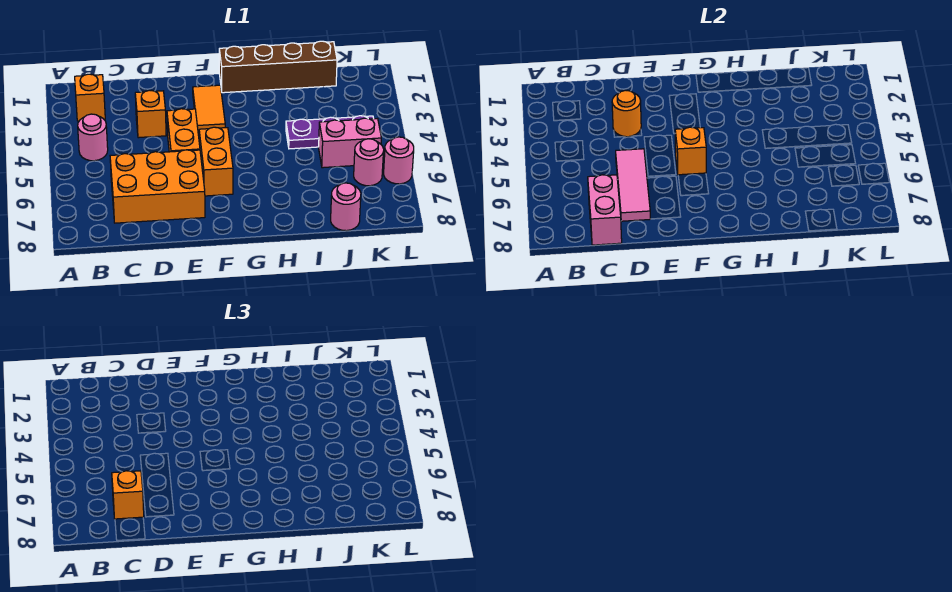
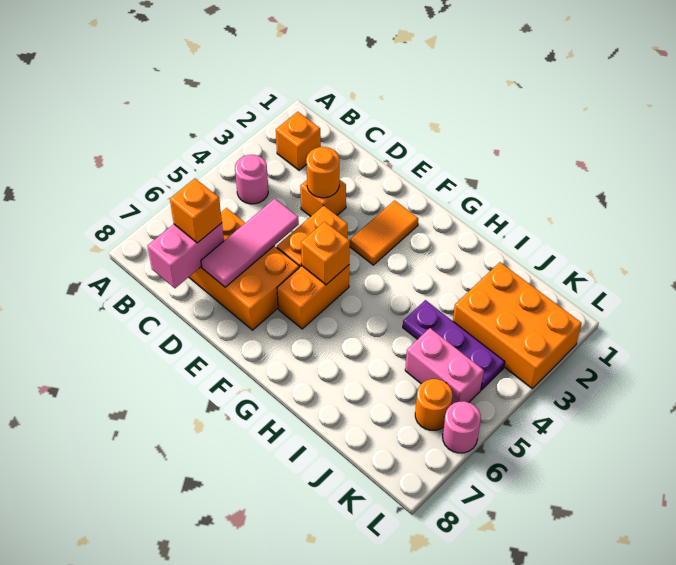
brown 1x4 brick [219,41,337,93] -> none
none -> orange 2x3 brick [453,262,582,388]
pink 1x1 round brick [331,183,361,231] -> none
pink 1x1 round brick [354,139,384,186] -> orange 1x1 round brick [415,379,452,430]

